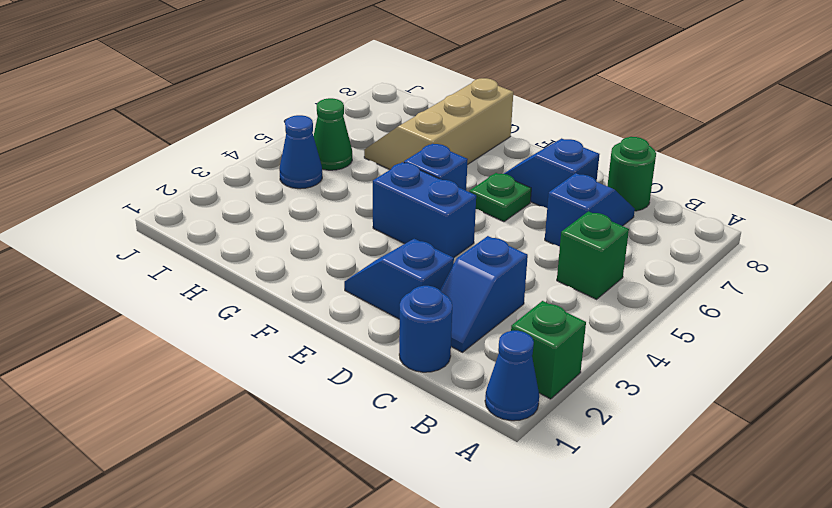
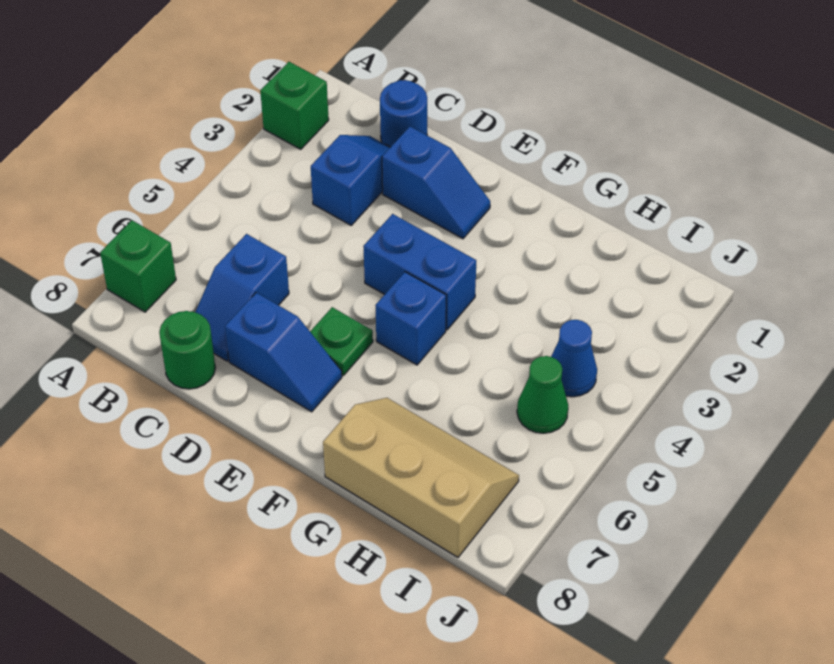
blue 1x1 cone [485,331,539,421] -> none
green 1x1 brick [557,211,629,299] -> green 1x1 brick moved to [100,220,176,312]
tan 2x3 slope [364,78,513,170] -> tan 2x3 slope turned to [323,398,519,557]

